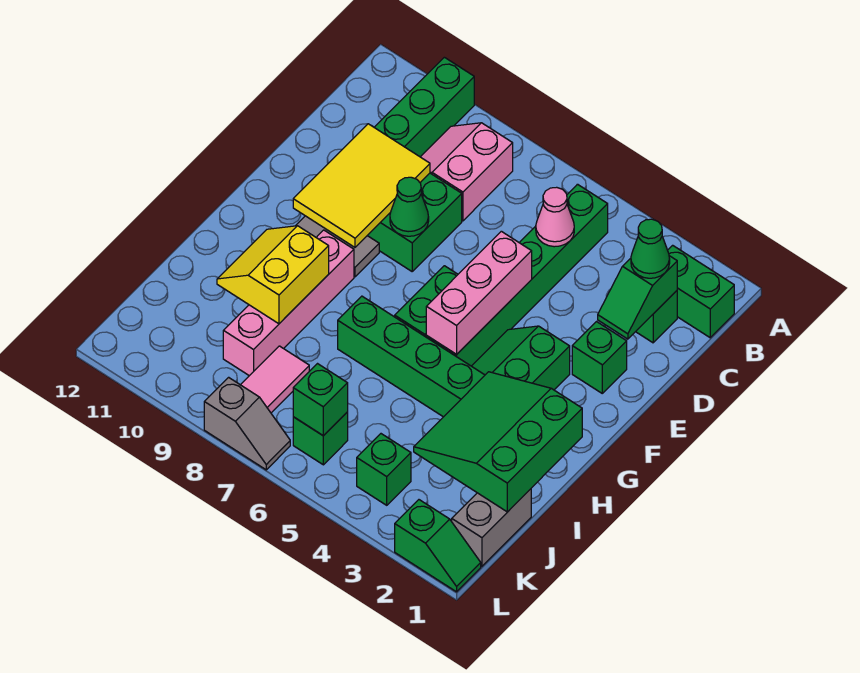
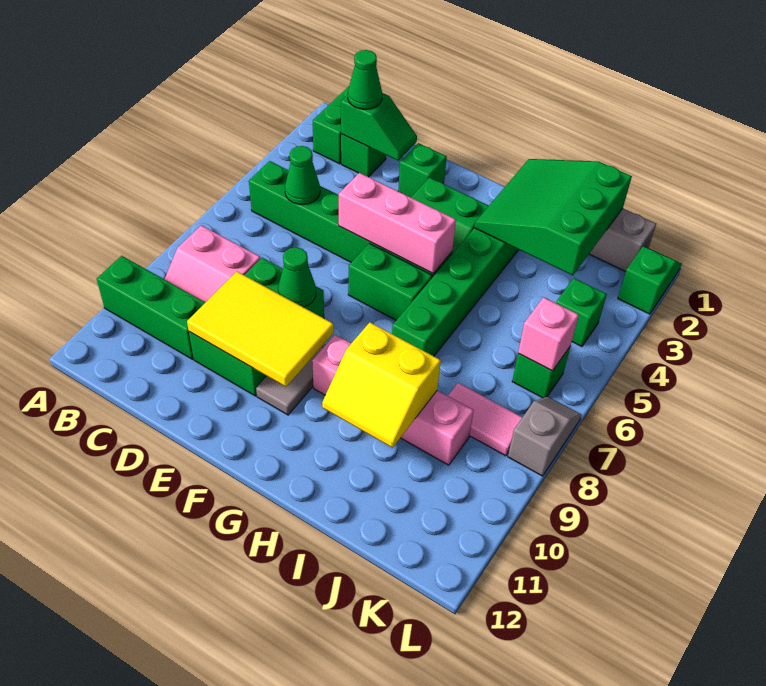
pink 1x1 cone [536,187,574,247] -> green 1x1 cone [285,146,320,205]
green 3x3 slope [414,372,582,512] -> green 3x3 slope turned to [474,159,632,275]
green 1x1 brick [293,364,348,436] -> pink 1x1 brick [518,297,579,371]

